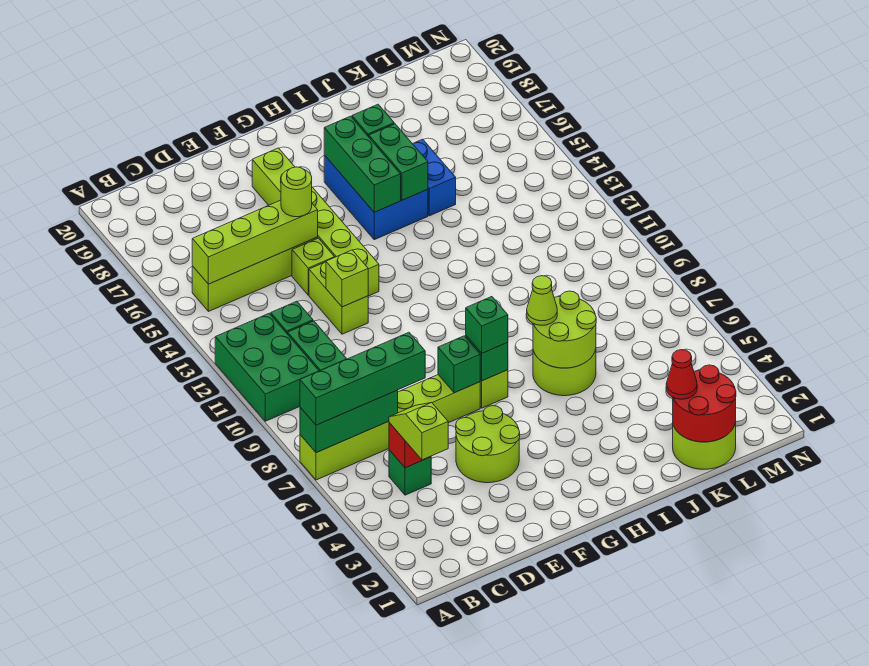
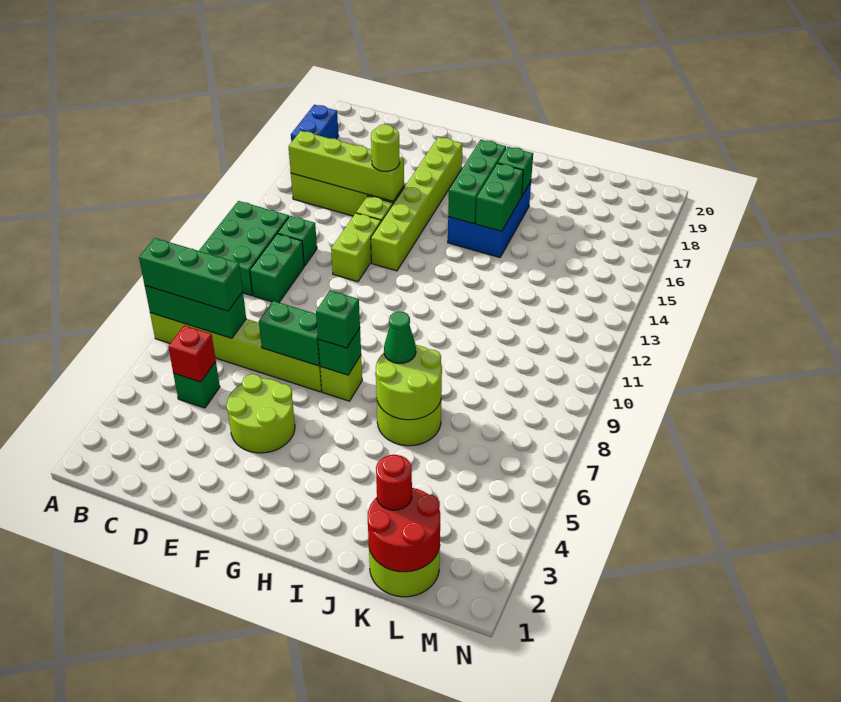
green 1x4 brick [300,332,425,425] -> green 1x3 brick [139,238,243,311]
lime 1x2 slope [389,403,448,460] -> none
lime 1x1 brick [326,250,368,307] -> none
green 1x1 brick [438,336,480,393] -> green 1x2 brick [259,301,320,366]
lime 1x1 cone [527,276,557,325] -> green 1x1 cone [384,311,416,363]
blue 1x2 brick [413,139,456,216] -> blue 1x2 brick moved to [291,105,339,142]
red 1x1 cone [666,350,697,399] -> red 1x1 round brick [376,455,412,510]

